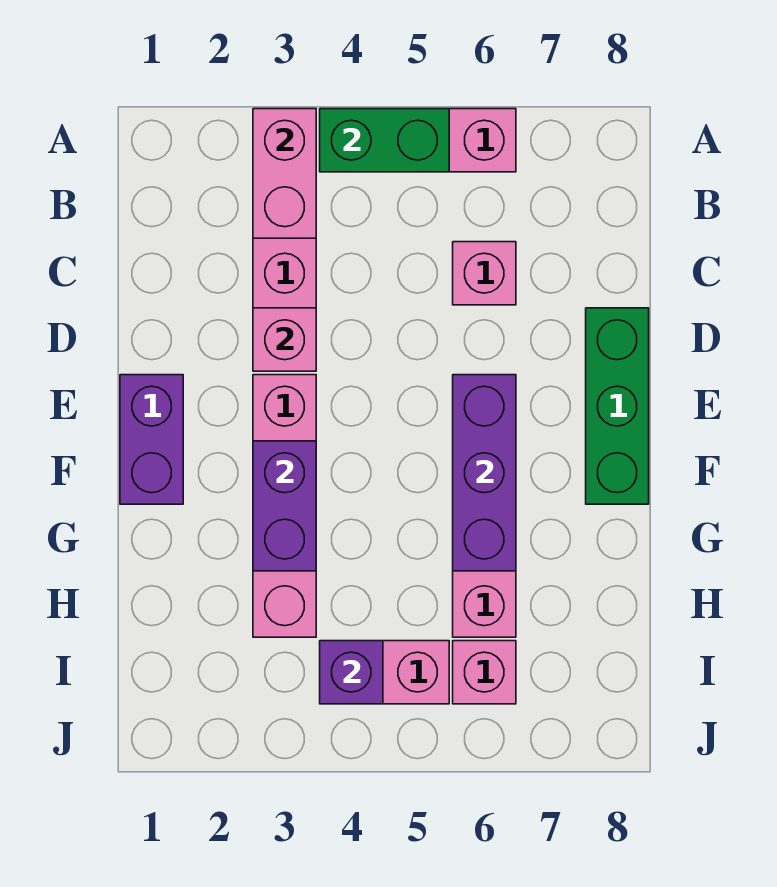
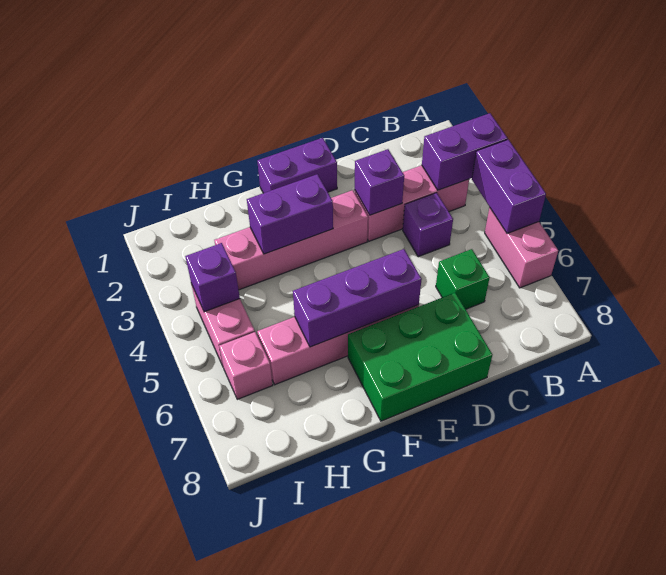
pink 1x2 brick [253,109,316,238] -> purple 1x2 brick [422,113,508,190]
green 1x2 brick [320,109,449,172] -> purple 1x2 brick [472,140,546,233]
none -> purple 1x1 brick [403,193,453,257]
pink 1x1 brick [453,242,516,305] -> green 1x1 brick [436,249,490,309]
pink 1x1 brick [253,308,316,371] -> purple 1x1 brick [355,149,404,215]
green 1x3 brick [586,308,649,504] -> green 2x3 brick [348,293,492,421]

